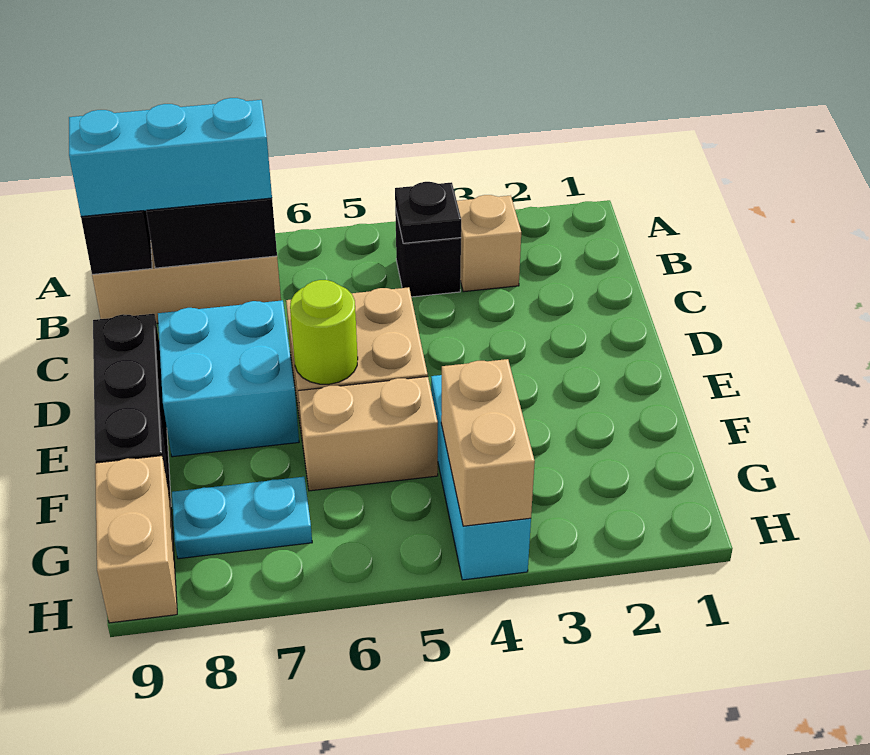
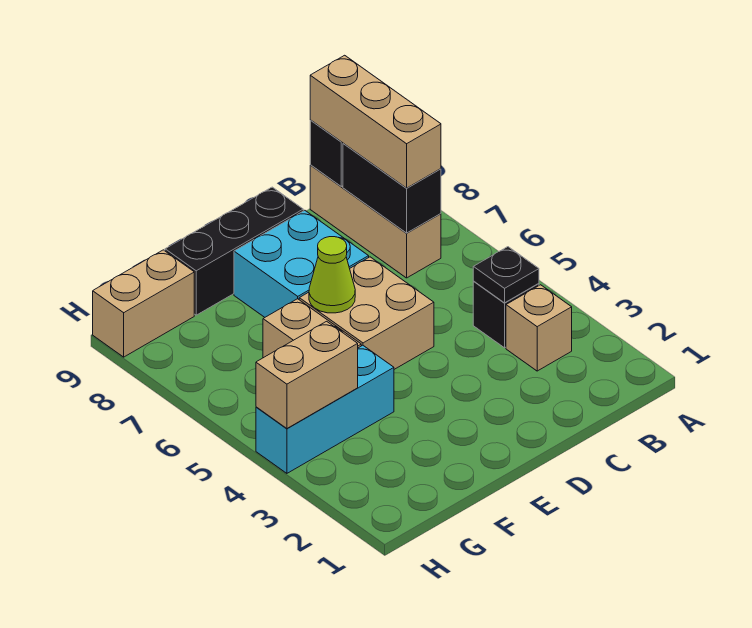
cyan 1x3 brick [69,98,272,216] -> tan 1x3 brick [310,55,441,188]
lime 1x1 round brick [290,280,358,384] -> lime 1x1 cone [309,237,355,313]
cyan 1x2 plate [172,477,312,559] -> none

